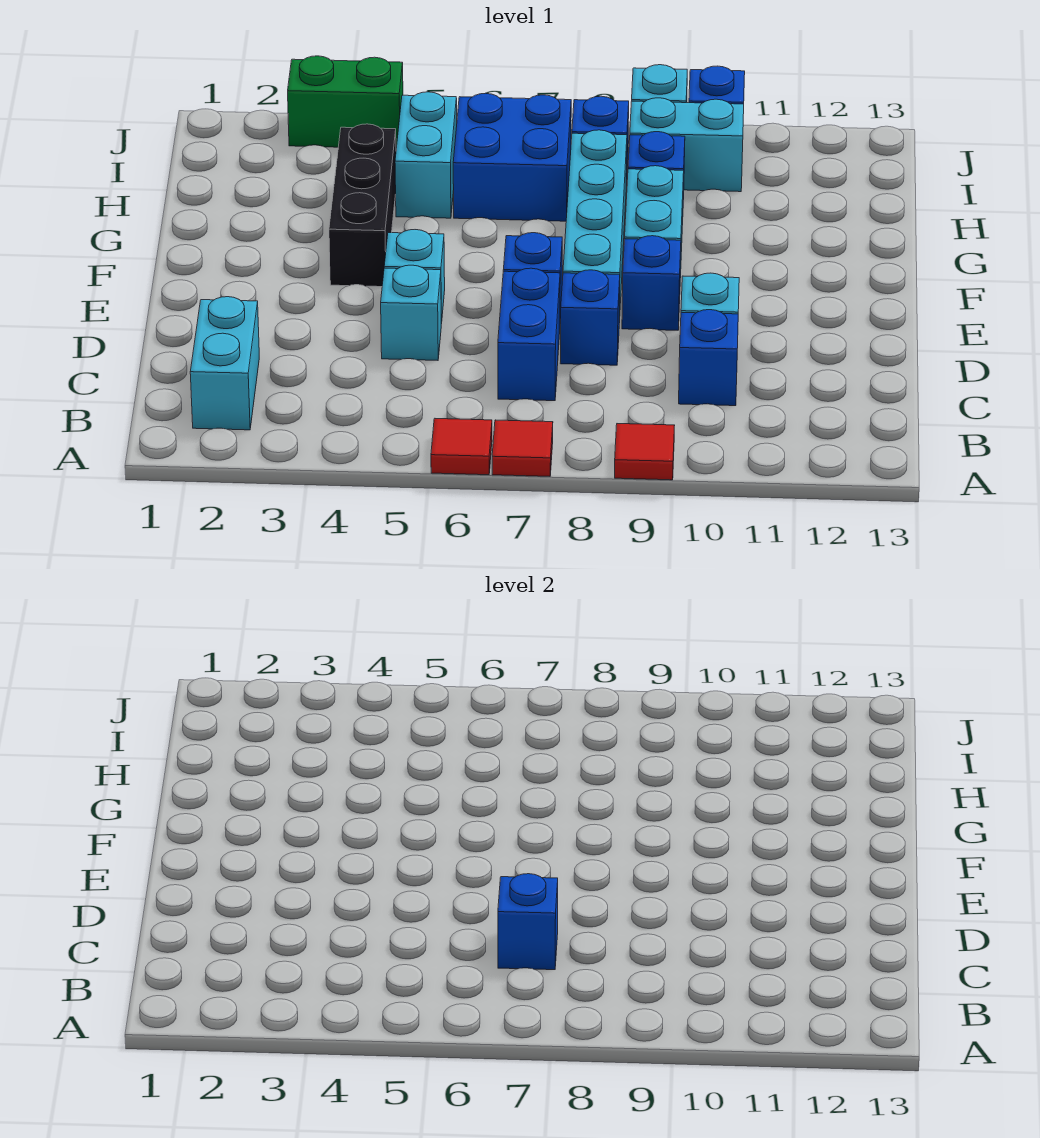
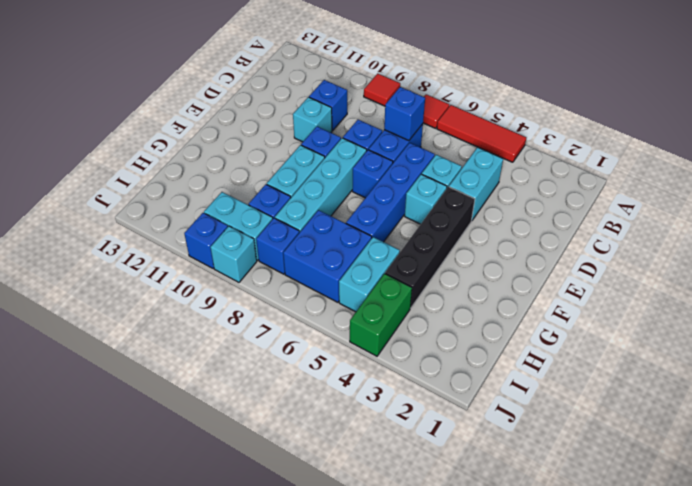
red 1x1 tile [431,419,492,475] -> red 1x3 tile [437,105,526,162]
cyan 1x2 brick [190,297,259,430] -> cyan 1x2 brick moved to [449,147,503,221]
none -> blue 1x4 brick [346,143,435,242]
black 1x3 brick [329,124,396,287] -> black 1x4 brick [385,187,475,308]
green 1x2 brick [288,56,403,148] -> green 1x2 brick turned to [350,274,412,356]

